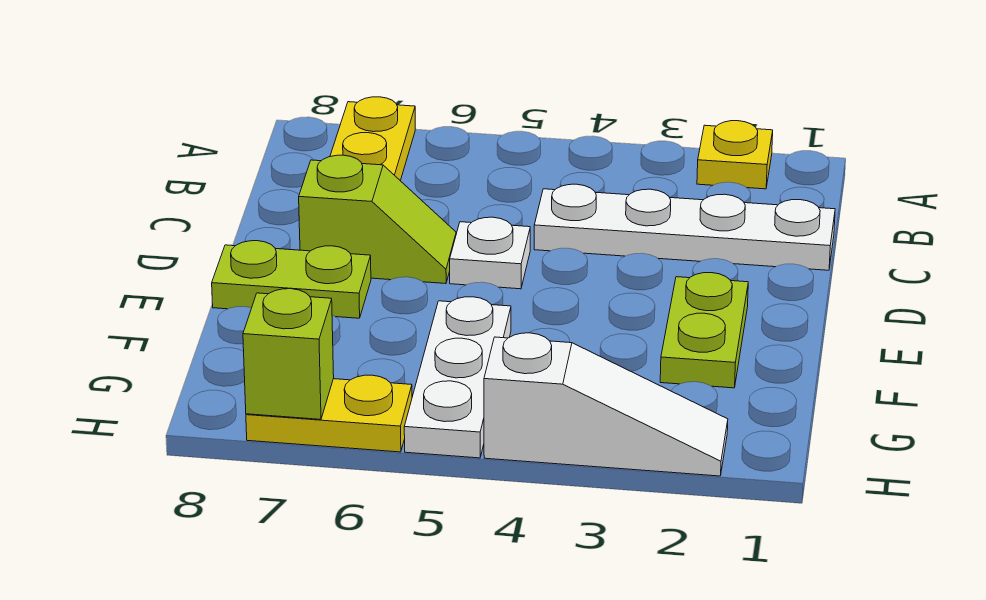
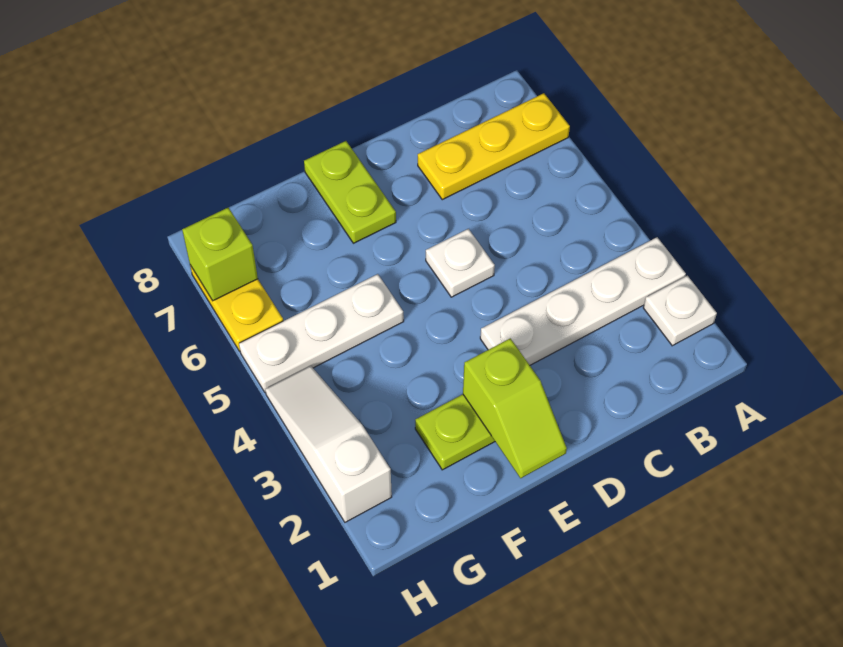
yellow 1x1 plate [697,121,773,189] -> white 1x1 plate [643,276,717,346]
white 1x4 plate [534,184,835,270] -> white 1x4 plate turned to [480,237,686,365]
lime 1x2 slope [299,155,456,284] -> lime 1x2 slope moved to [463,338,567,478]
white 1x3 slope [484,333,728,476] -> white 1x3 slope turned to [265,366,392,522]

